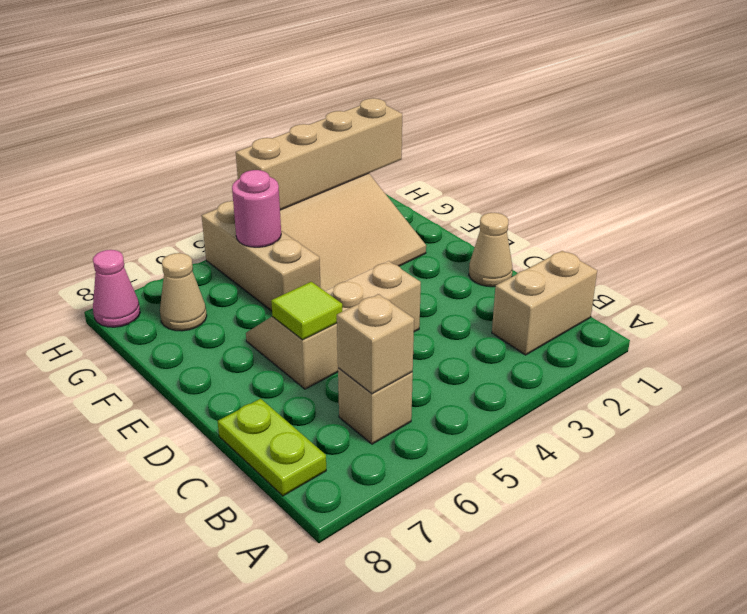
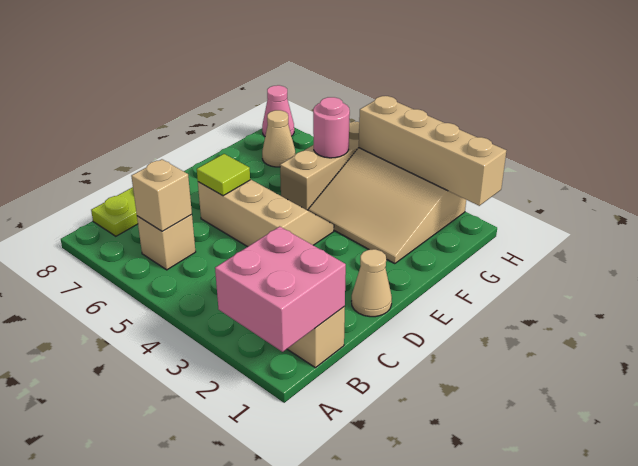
none -> pink 2x2 brick [215,226,346,352]

